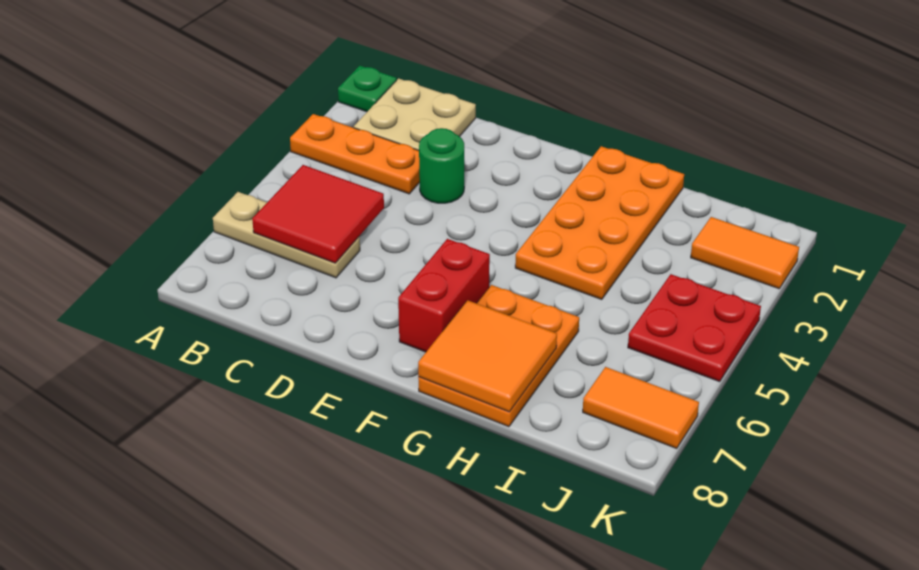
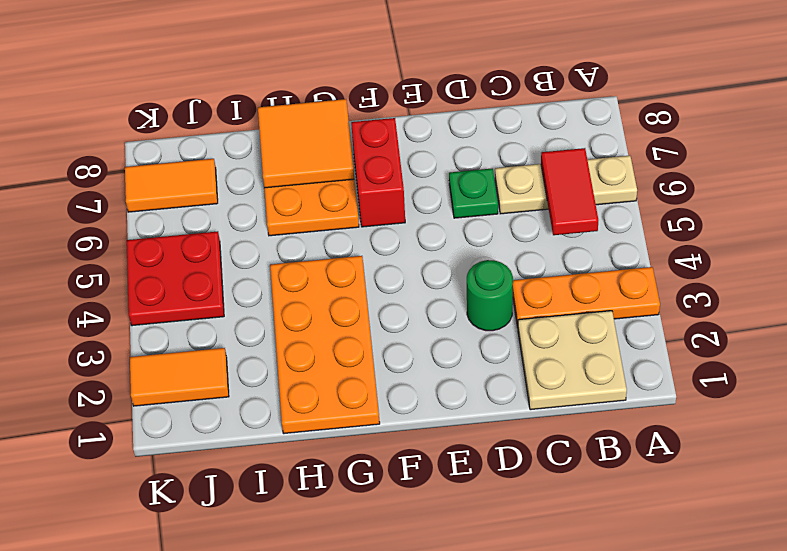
green 1x1 plate [338,66,397,112] -> green 1x1 plate moved to [449,169,498,218]
red 2x2 tile [252,165,384,263] -> red 1x2 tile [541,148,598,235]

